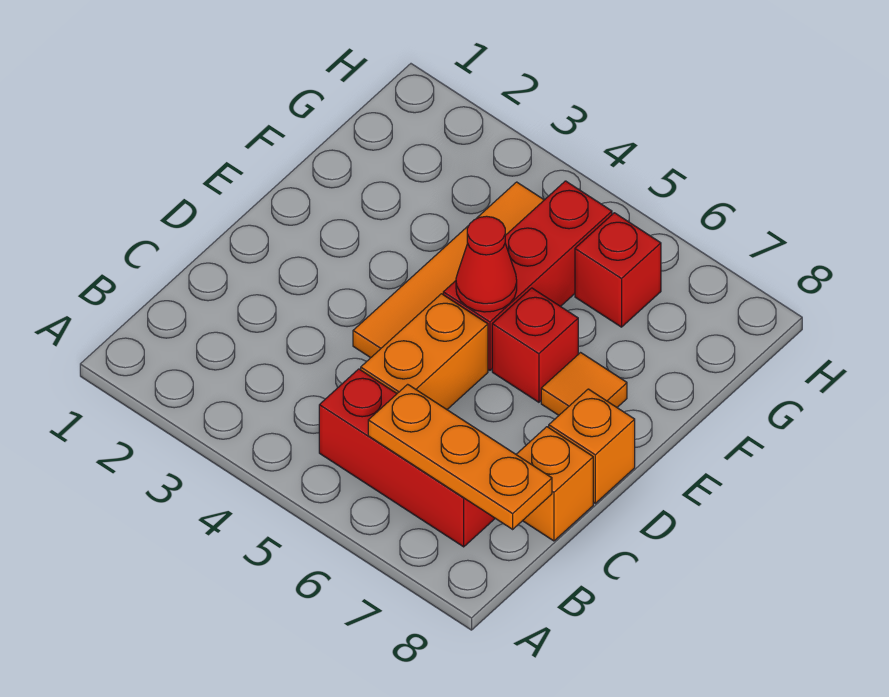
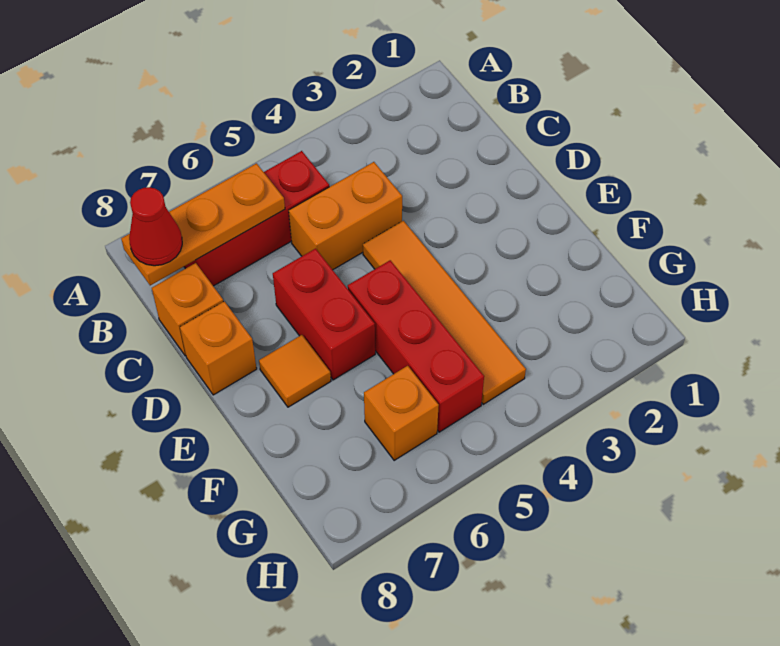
orange 1x2 brick [361,294,488,409] -> orange 1x2 brick turned to [289,162,402,270]
red 1x1 cone [456,216,517,312] -> red 1x1 cone moved to [129,187,182,266]
red 1x1 brick [492,288,578,402] -> red 1x2 brick [273,249,375,380]
red 1x1 brick [575,213,661,327] -> orange 1x1 brick [364,366,439,460]

